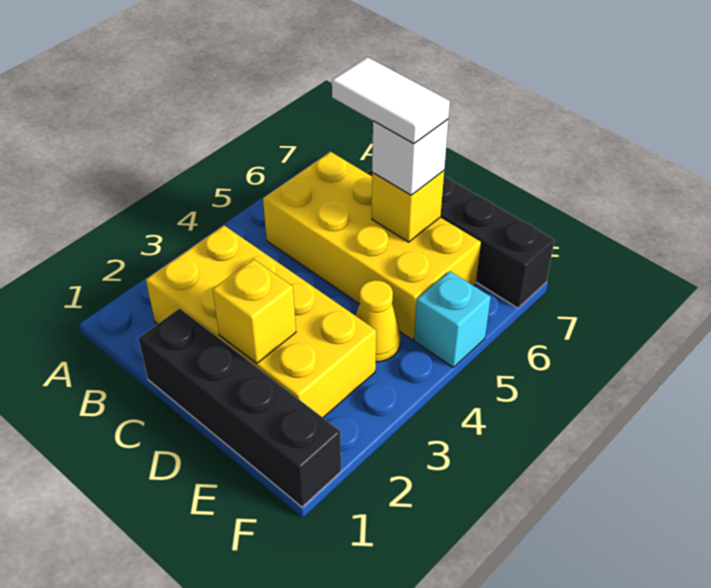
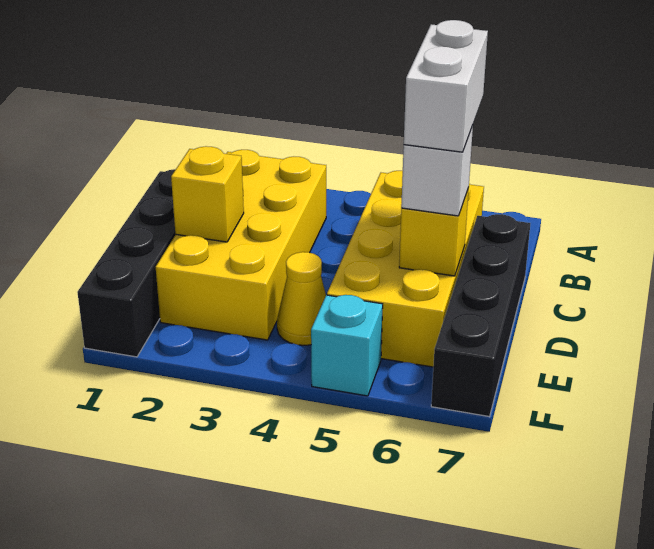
white 1x2 tile [332,57,450,144] -> white 1x2 brick [404,20,488,152]

